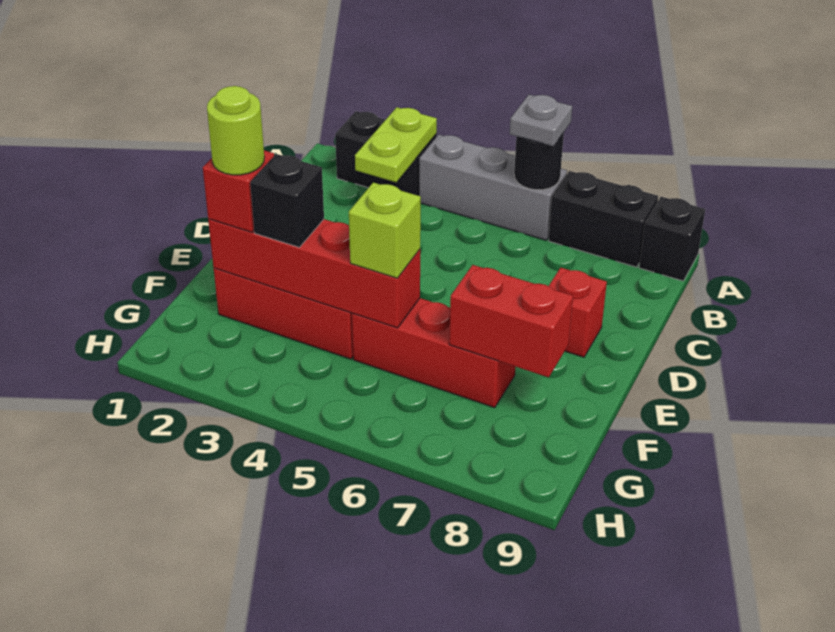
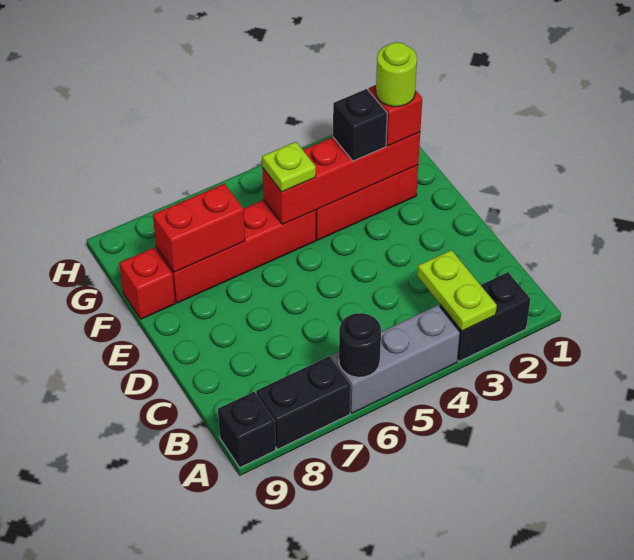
grey 1x1 plate [510,94,572,146] -> none
red 1x1 brick [549,268,607,357] -> red 1x1 brick moved to [119,248,175,319]
red 1x3 brick [352,298,515,408] -> red 1x4 brick [156,200,316,303]
lime 1x1 brick [349,183,421,278] -> lime 1x1 plate [262,142,316,192]

